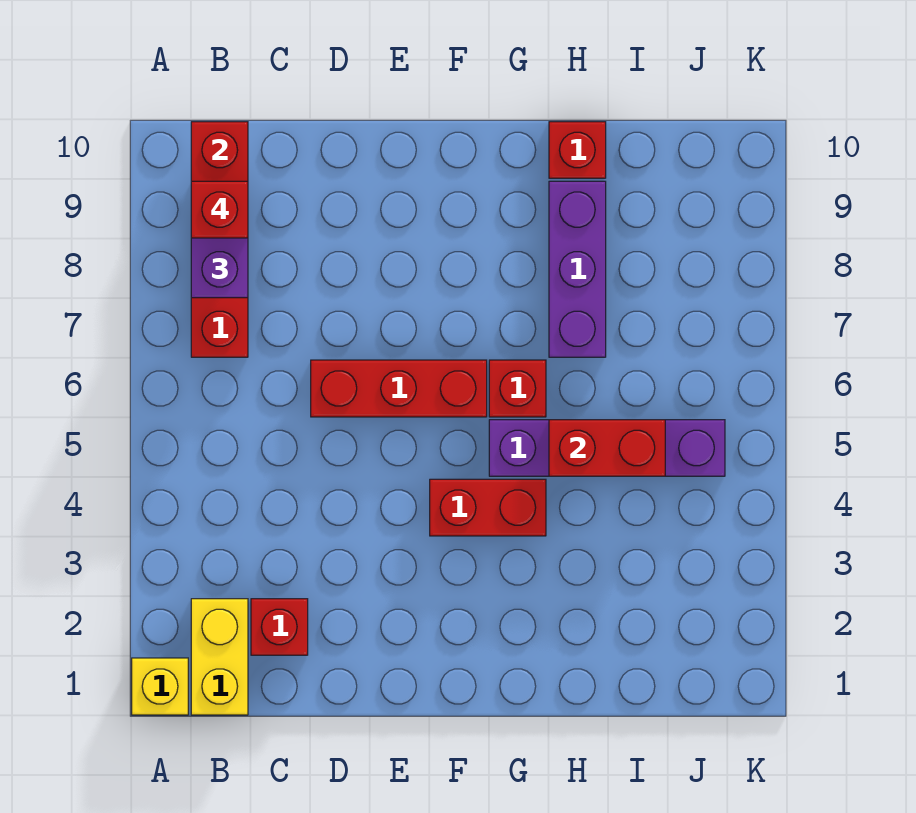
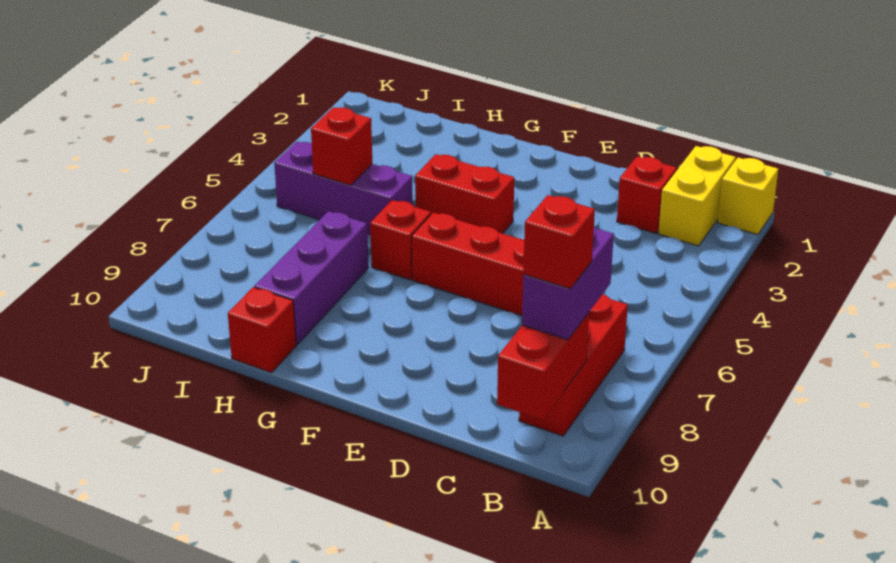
purple 1x4 brick [489,420,725,476] -> purple 1x3 brick [274,142,413,236]
red 1x2 brick [549,420,665,476] -> red 1x1 brick [311,107,372,185]

